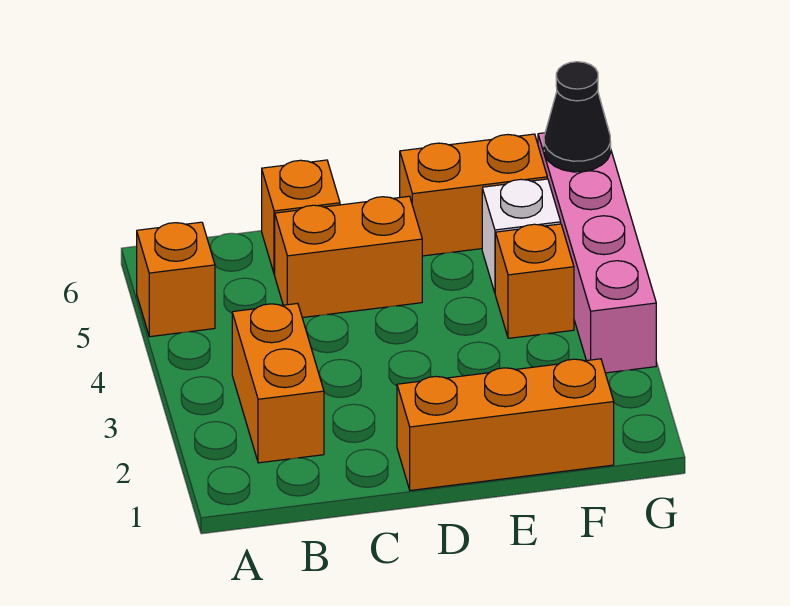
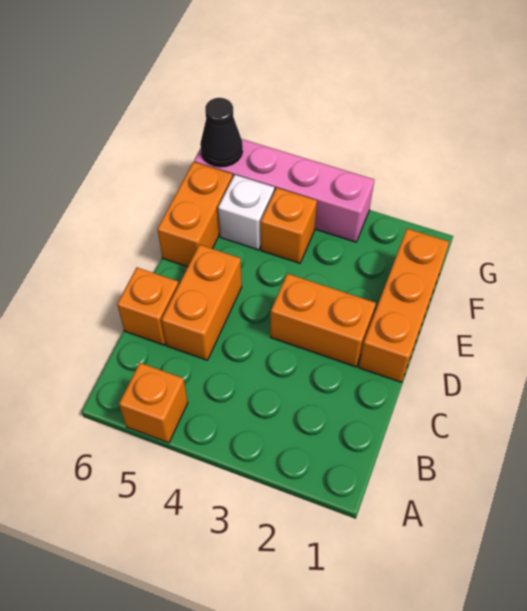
orange 1x2 brick [232,303,324,463] -> orange 1x2 brick moved to [270,274,376,367]

